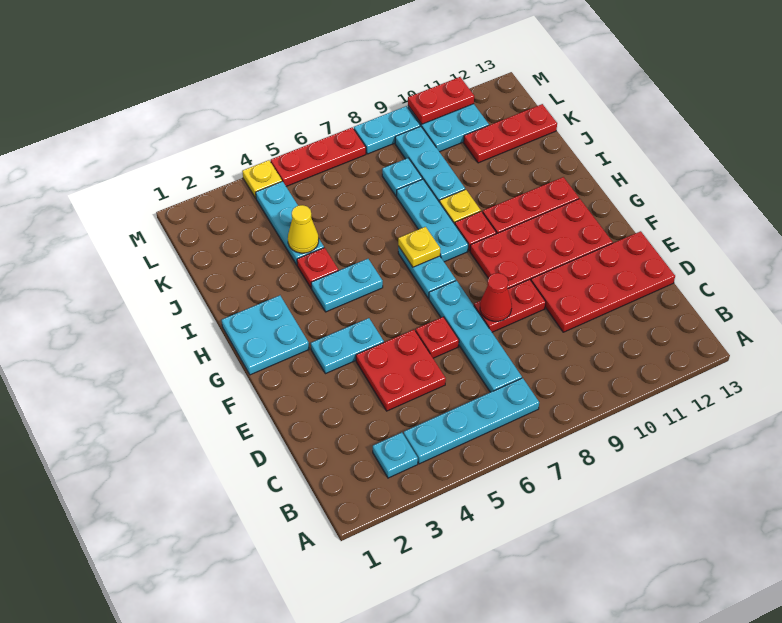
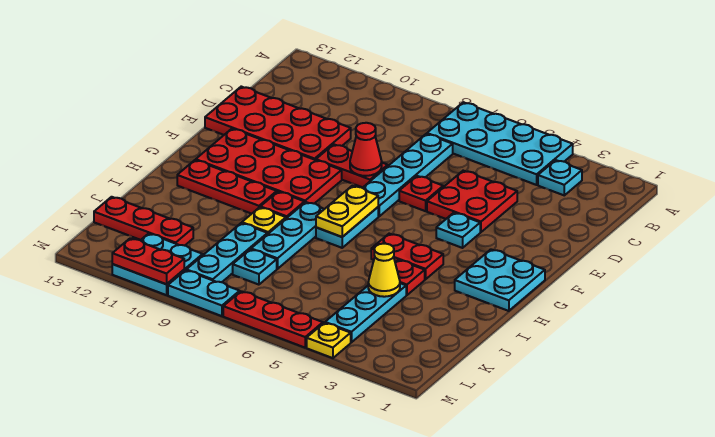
cyan 1x4 plate [404,378,539,464] -> cyan 2x4 plate [427,102,573,185]
cyan 1x2 plate [311,318,384,374] -> cyan 1x1 plate [436,213,480,248]
cyan 1x2 plate [311,259,383,312] -> red 1x2 plate [371,234,443,279]
yellow 1x1 plate [398,227,440,267] -> yellow 1x2 plate [316,186,378,237]

